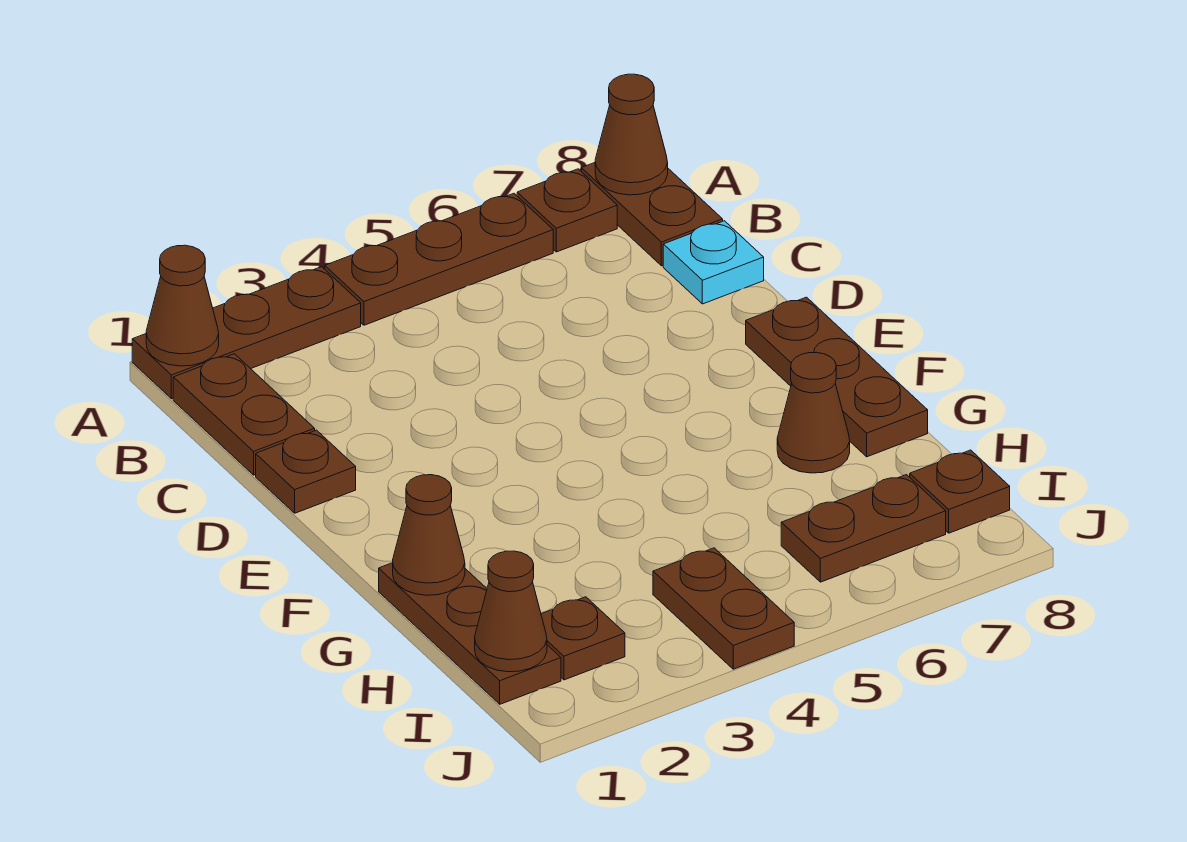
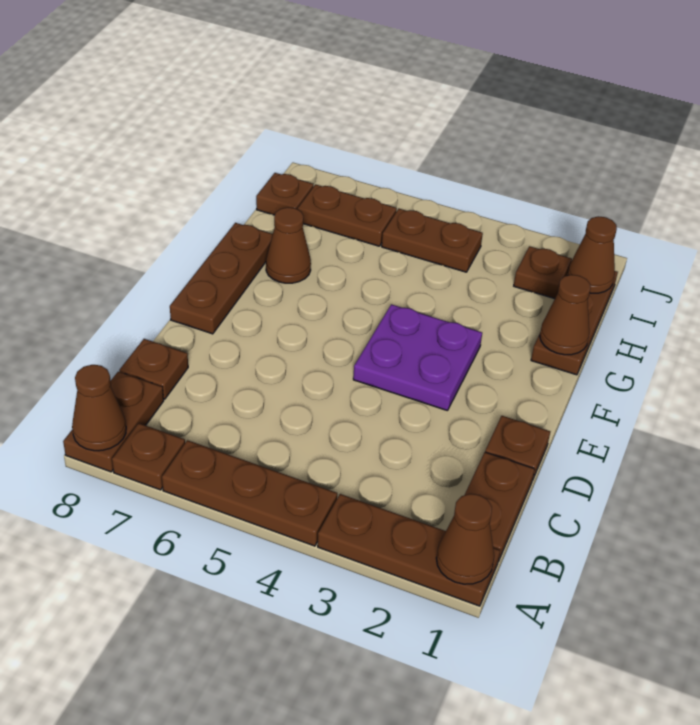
cyan 1x1 plate [663,221,764,304] -> brown 1x1 plate [119,339,188,399]
none -> purple 2x2 plate [353,304,482,411]
brown 1x2 plate [653,548,794,669] -> brown 1x2 plate turned to [382,209,483,272]

